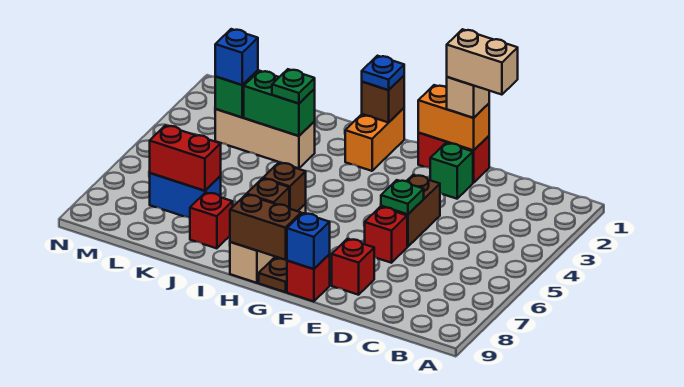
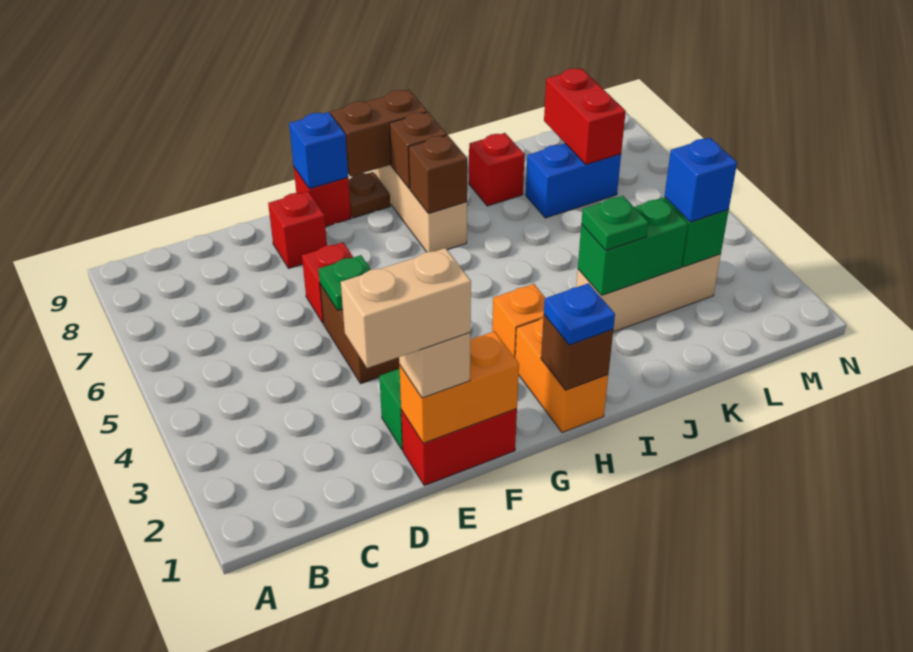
none -> orange 1x1 brick [492,284,545,358]
red 1x2 brick [150,125,221,191] -> red 1x2 brick turned to [544,68,626,165]

